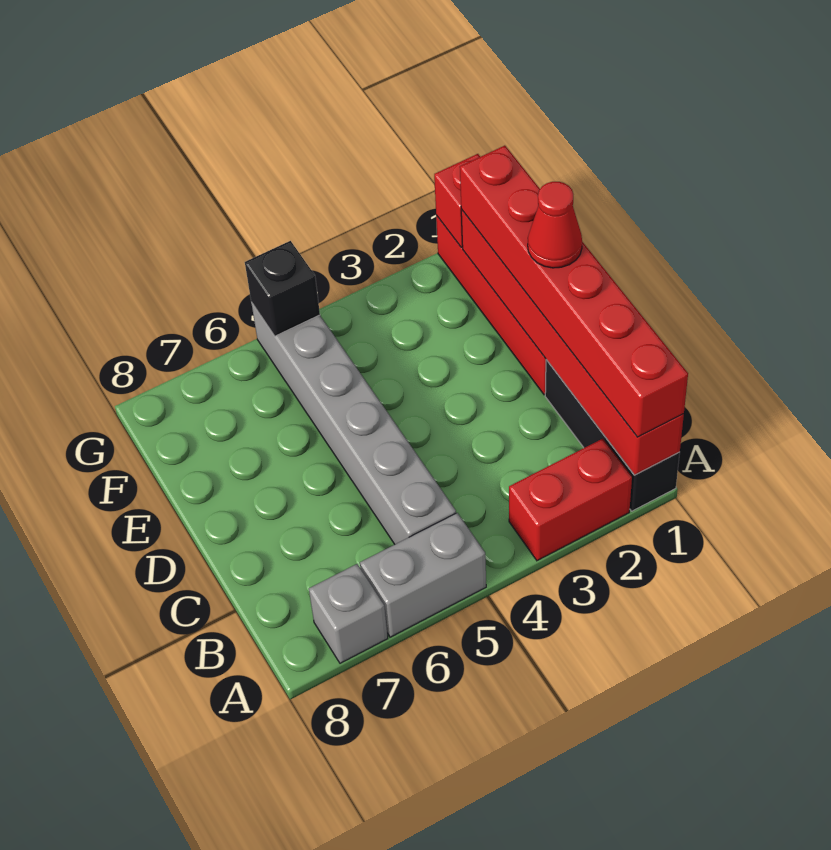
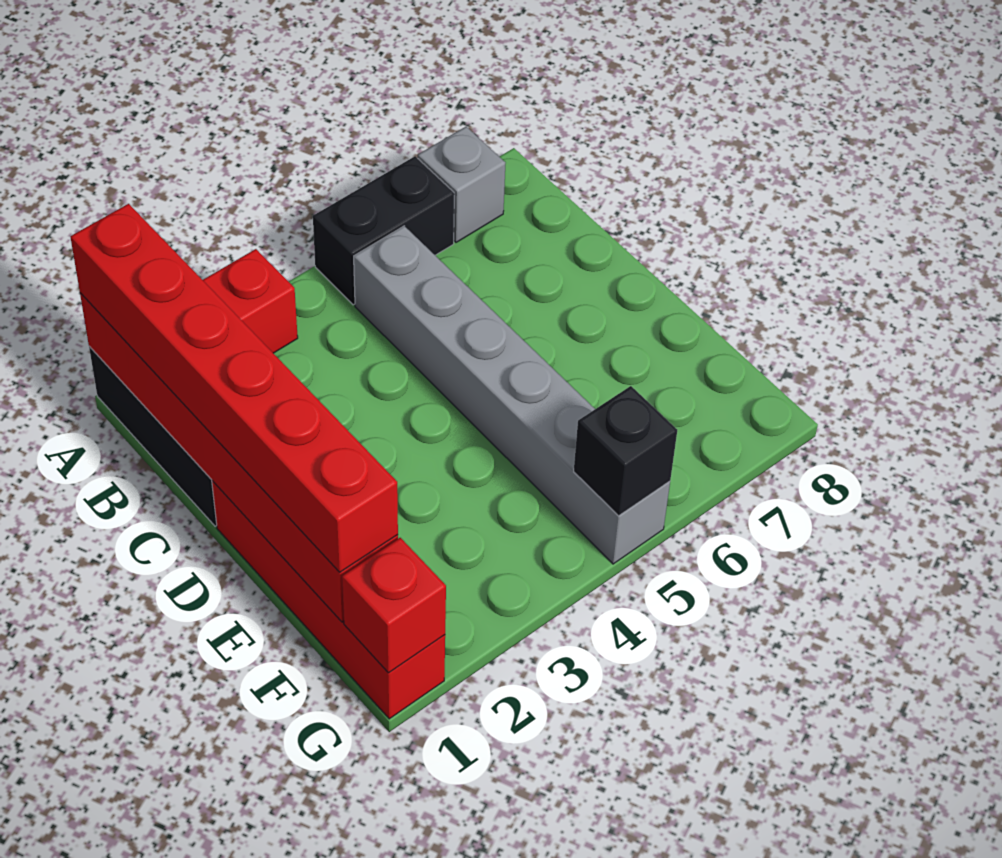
grey 1x2 brick [360,513,486,637] -> black 1x2 brick [313,156,454,305]
red 1x1 cone [528,182,582,268] -> none

